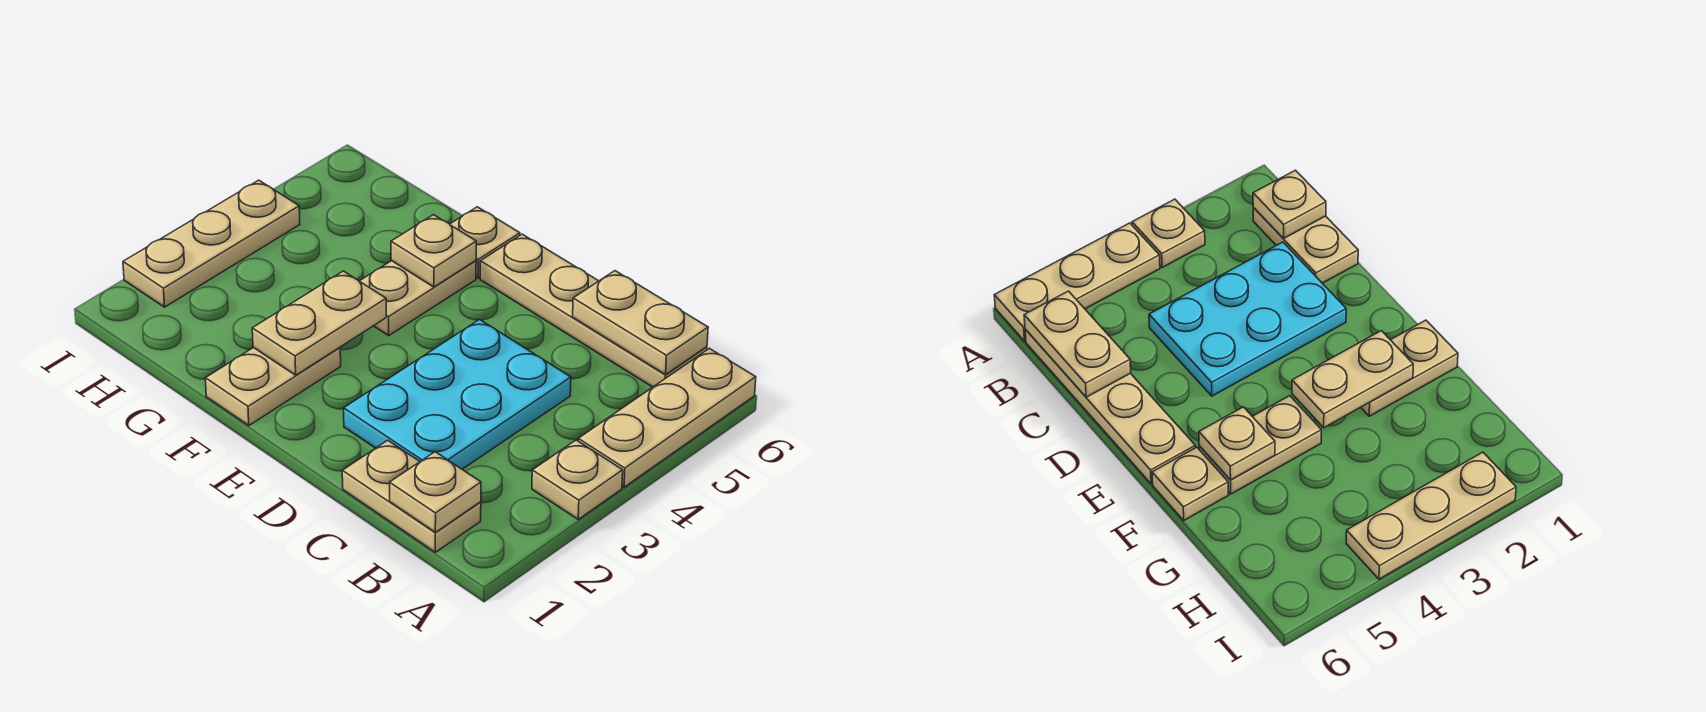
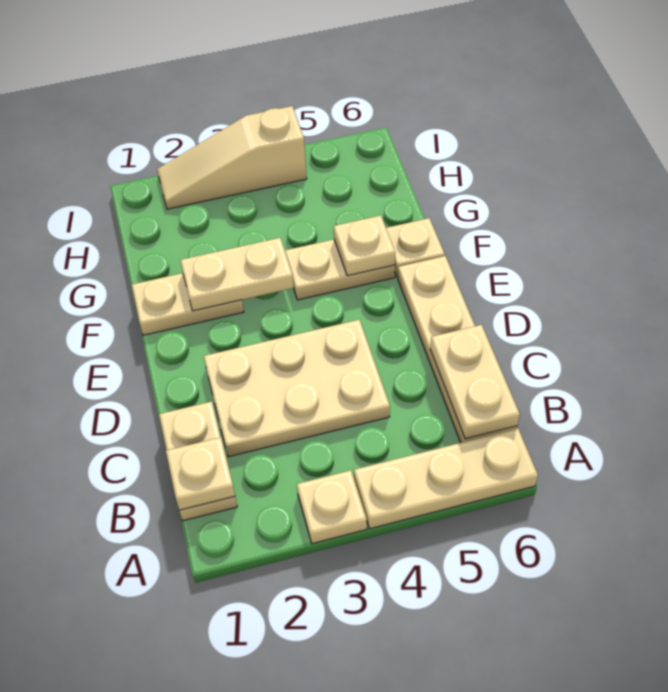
cyan 2x3 plate [344,320,571,469] -> tan 2x3 plate [204,320,390,457]
tan 1x3 plate [123,180,300,307] -> tan 1x3 slope [157,106,307,209]

